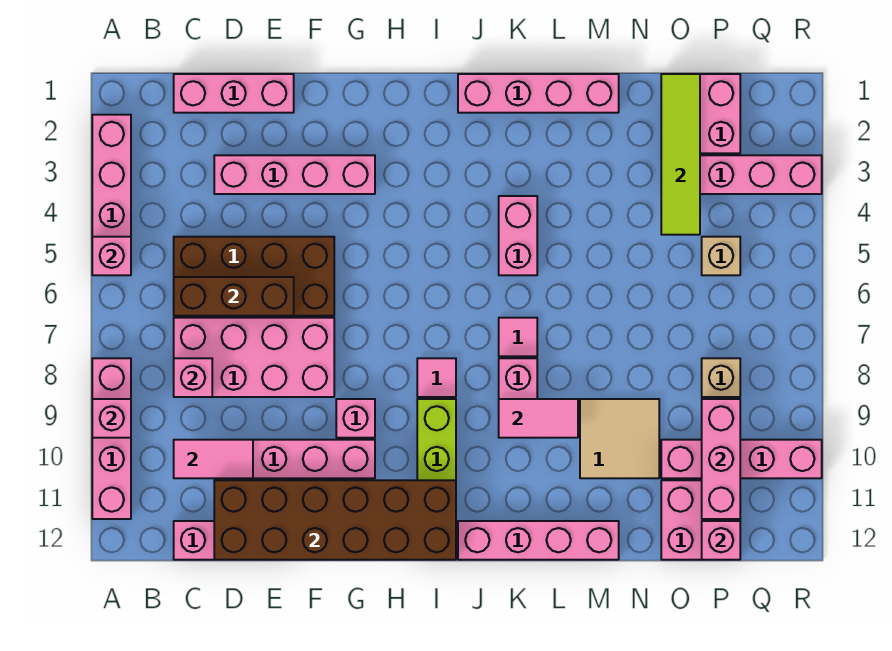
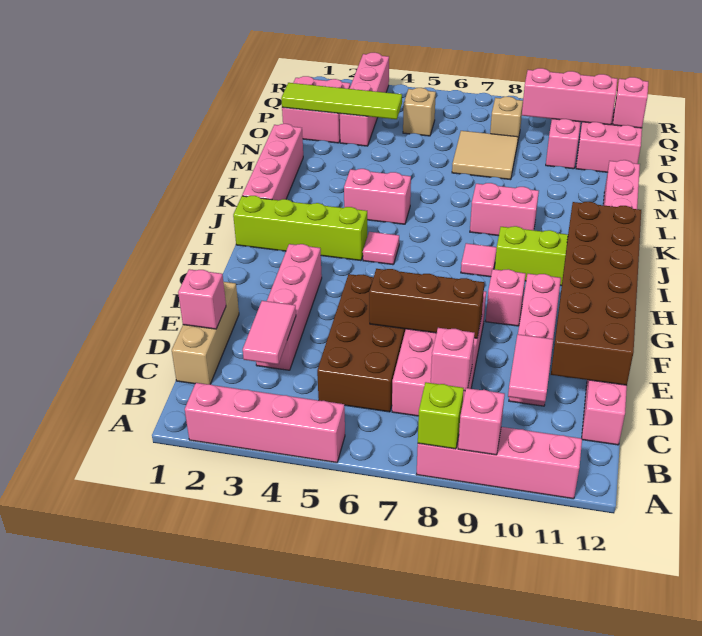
pink 1x1 brick [92,237,131,275] -> pink 1x1 brick moved to [178,269,226,329]
none -> lime 1x1 brick [418,382,464,449]
pink 1x3 brick [174,74,294,113] -> tan 1x3 brick [172,282,239,384]
brown 1x3 brick [174,277,294,316] -> brown 1x3 brick turned to [369,269,484,338]
none -> lime 1x4 brick [233,196,367,261]
pink 1x1 tile [499,318,537,356] -> pink 1x1 tile moved to [363,232,399,265]
pink 1x2 tile [499,399,578,438] -> pink 1x2 tile moved to [243,301,296,365]
tan 2x2 tile [580,399,659,478] -> tan 2x2 tile moved to [452,131,518,180]

